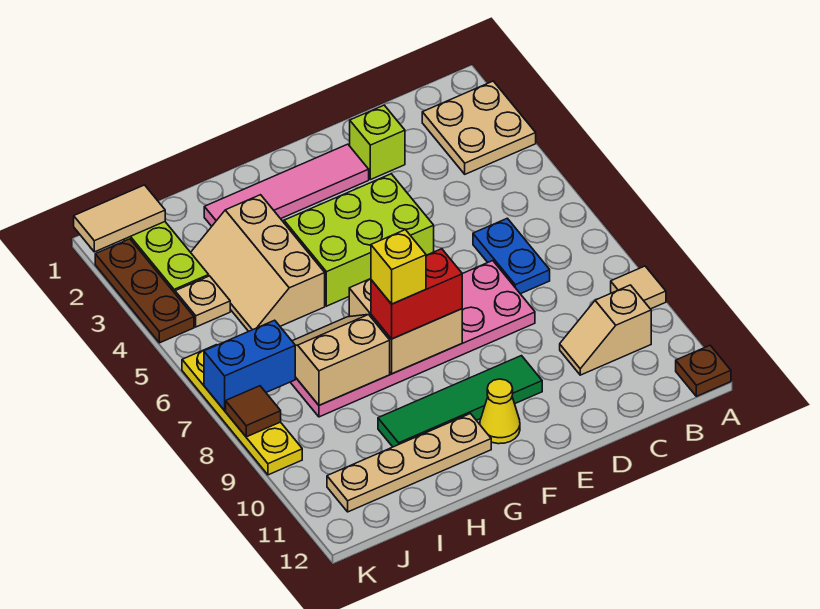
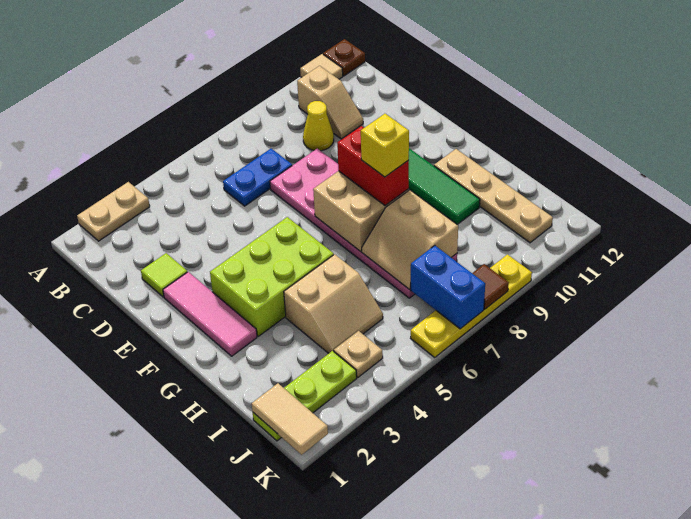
tan 2x2 plate [422,81,536,174] -> tan 1x2 plate [77,182,150,241]
tan 1x1 tile [611,266,666,309] -> tan 1x1 tile moved to [300,54,343,79]
lime 1x1 brick [350,105,405,180] -> lime 1x1 tile [141,253,187,297]
pink 1x4 tile [204,144,369,226] -> pink 1x3 tile [163,272,257,356]
lime 2x3 brick [284,174,434,306] -> lime 2x3 brick turned to [210,217,334,336]
yellow 1x1 cone [480,379,520,444] -> yellow 1x1 cone moved to [303,101,334,151]
tan 2x3 slope [191,195,325,331] -> tan 2x2 slope [284,254,383,353]
brown 1x3 plate [95,239,194,343] -> none

